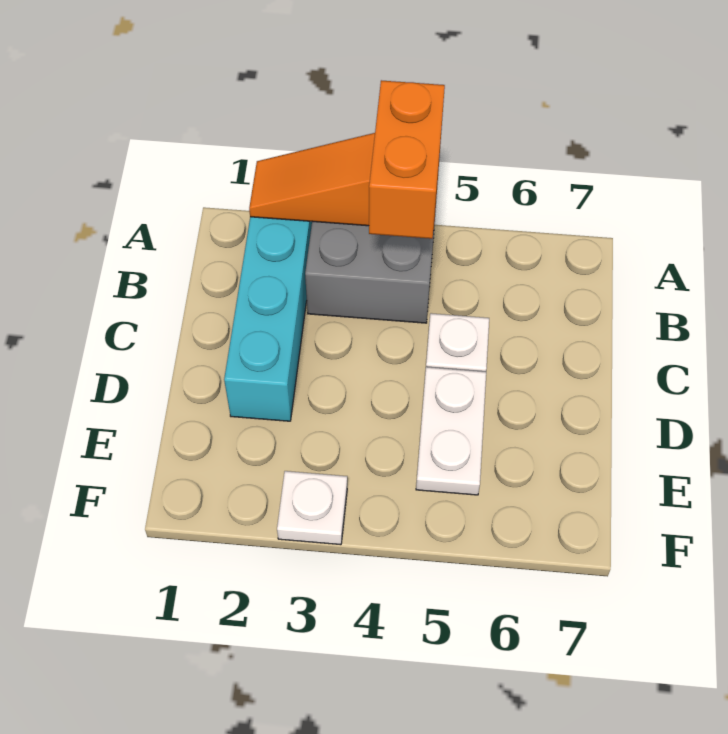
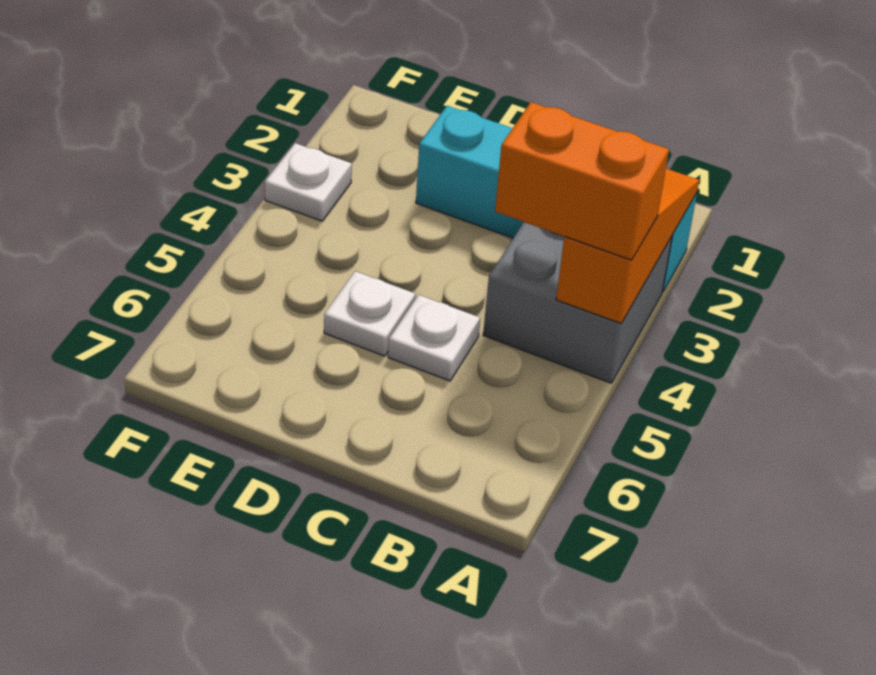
white 1x2 plate [416,367,486,495] -> white 1x1 plate [324,271,416,356]

